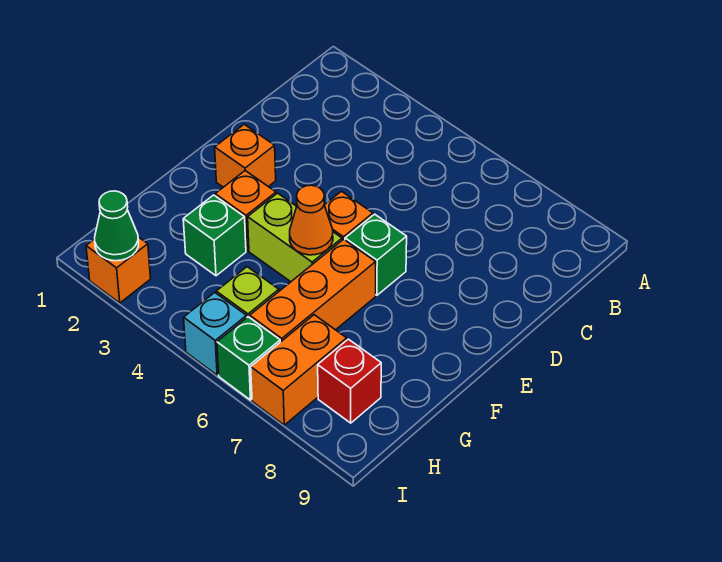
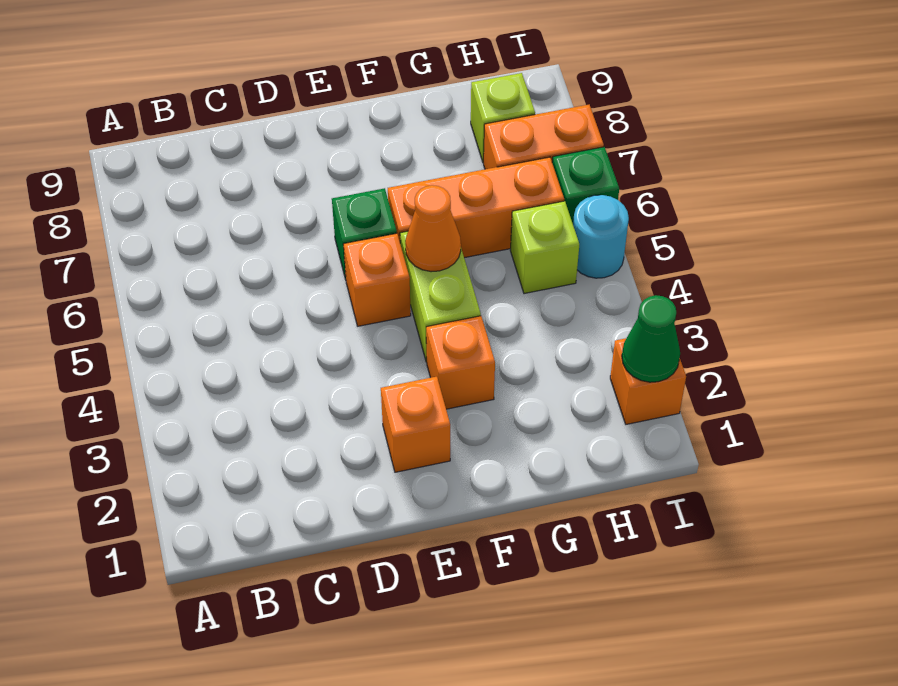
green 1x1 brick [183,195,246,276] -> none
red 1x1 brick [318,339,381,423] -> lime 1x1 brick [471,73,535,163]
cyan 1x1 brick [184,293,247,375] -> cyan 1x1 round brick [573,195,629,278]

